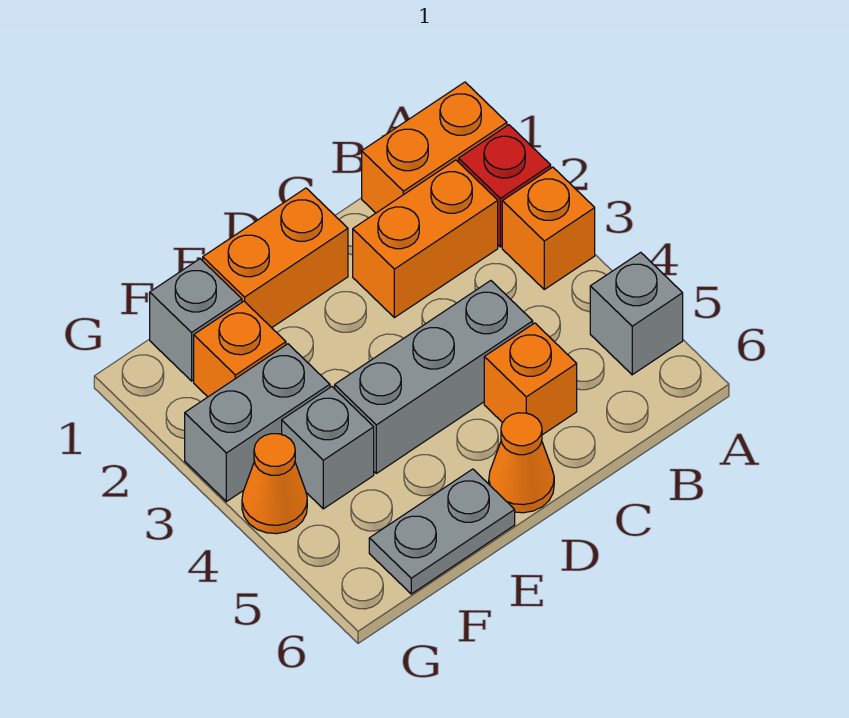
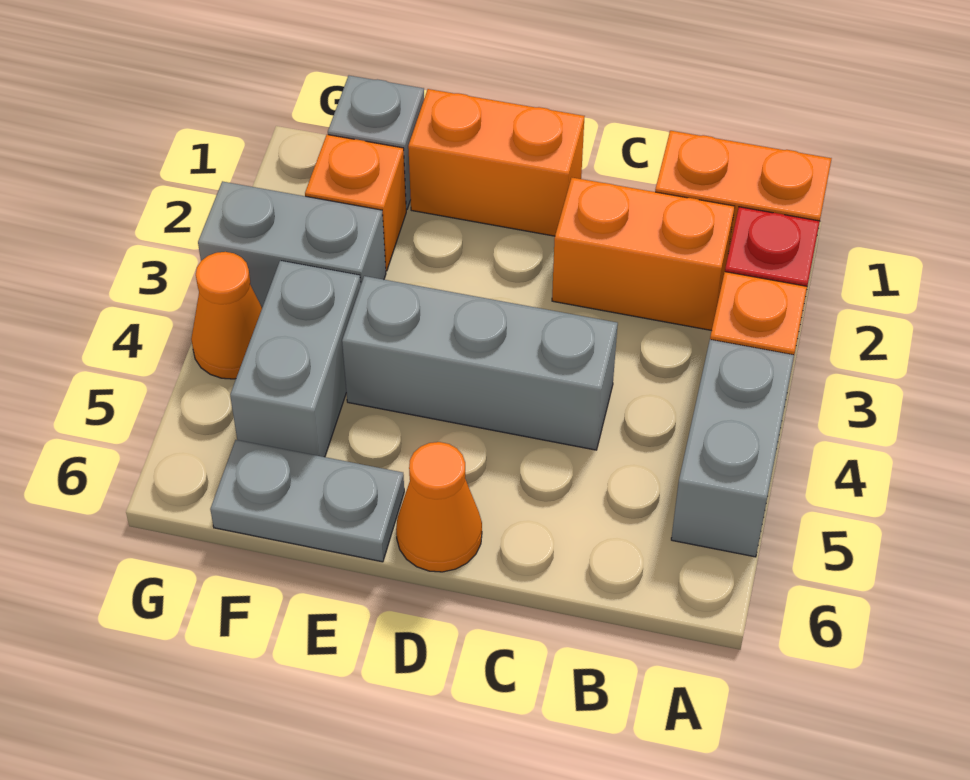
grey 1x1 brick [590,252,683,375] -> grey 1x2 brick [671,340,794,557]
orange 1x1 brick [484,323,577,435] -> none
grey 1x1 brick [282,387,374,509] -> grey 1x2 brick [230,261,361,457]

